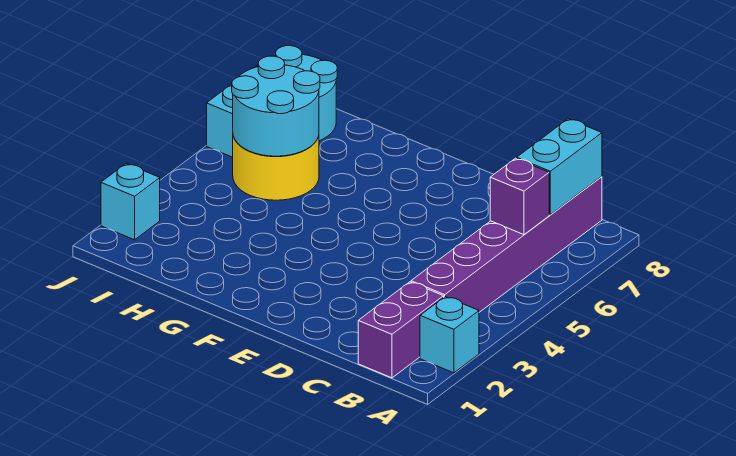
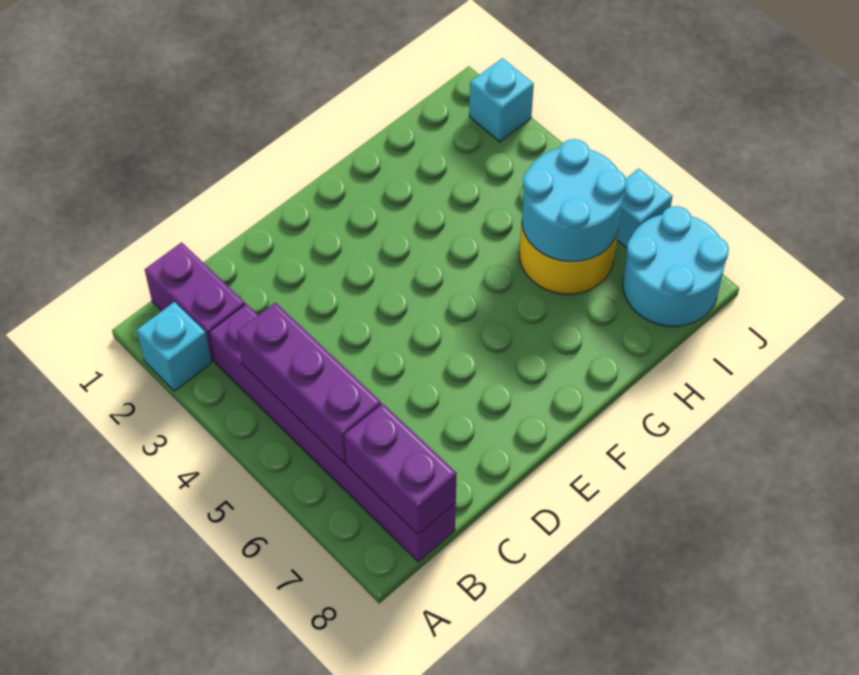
purple 1x1 brick [490,158,549,235] -> purple 1x3 brick [237,302,381,463]
cyan 1x2 brick [517,119,602,215] -> purple 1x2 brick [344,404,457,534]

